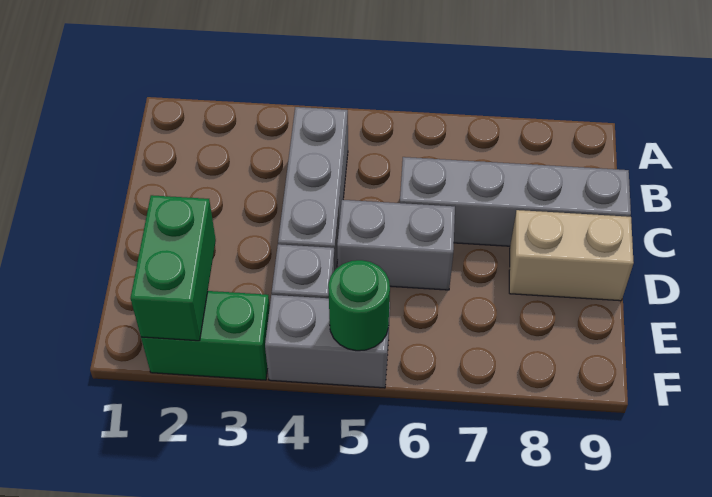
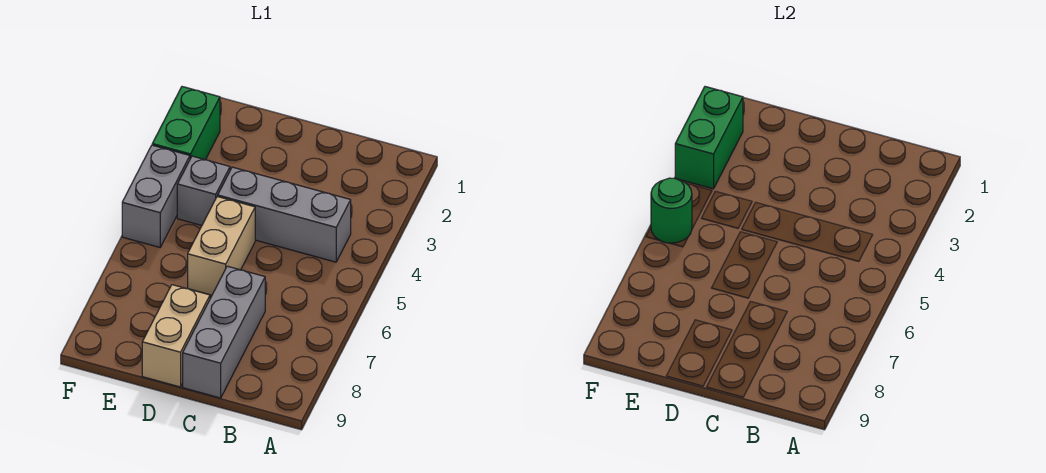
grey 1x4 brick [400,157,631,246] -> grey 1x3 brick [183,266,265,398]
grey 1x2 brick [337,200,455,290] -> tan 1x2 brick [188,196,255,295]
green 1x2 brick [131,195,216,341] -> green 1x2 brick turned to [675,87,743,189]

